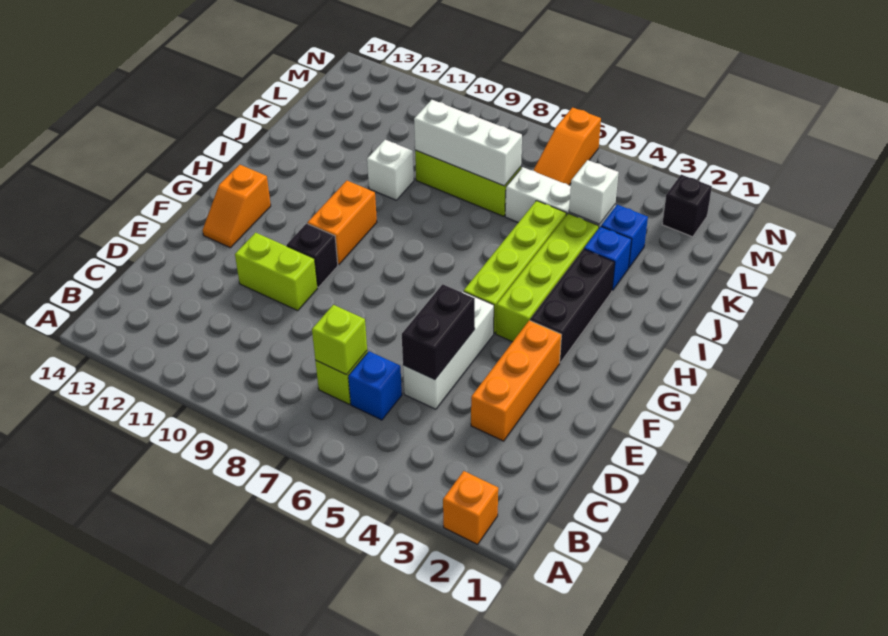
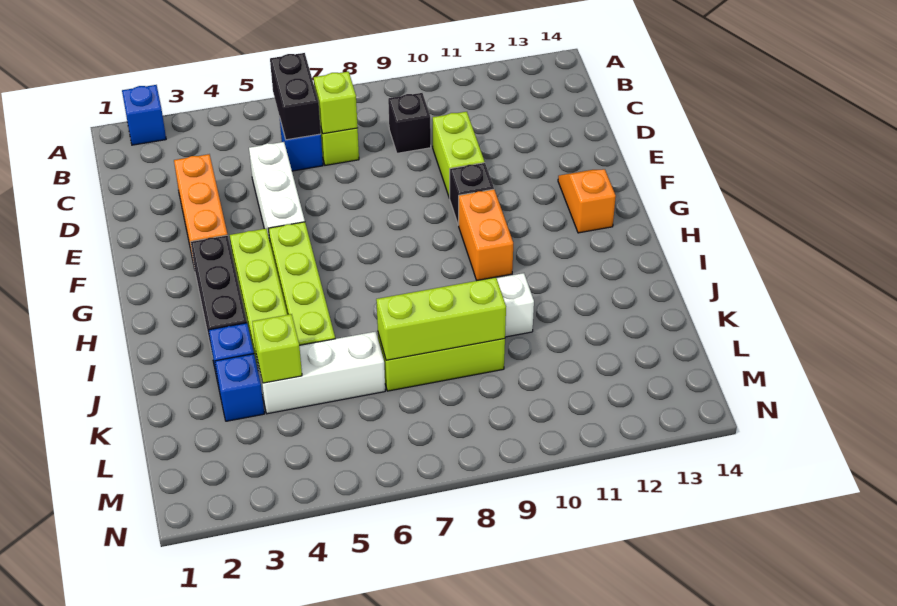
orange 1x1 brick [443,471,498,544] -> blue 1x1 brick [122,85,166,145]
black 1x2 brick [402,284,475,380] -> black 1x2 brick moved to [270,53,321,140]
lime 1x2 brick [235,233,318,310] -> lime 1x2 brick turned to [433,112,485,198]
white 1x1 brick [569,160,619,224] -> lime 1x1 brick [252,314,302,383]
white 1x3 brick [414,100,522,186] -> lime 1x3 brick [376,277,506,360]
orange 1x3 slope [533,107,601,185] -> none
black 1x1 brick [662,175,712,237] -> black 1x1 brick moved to [388,93,431,153]

